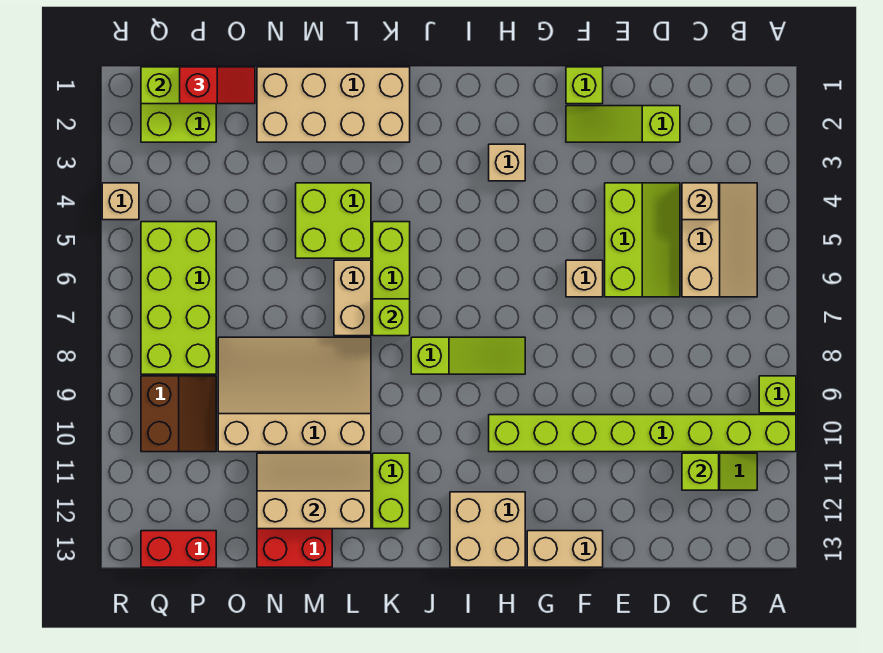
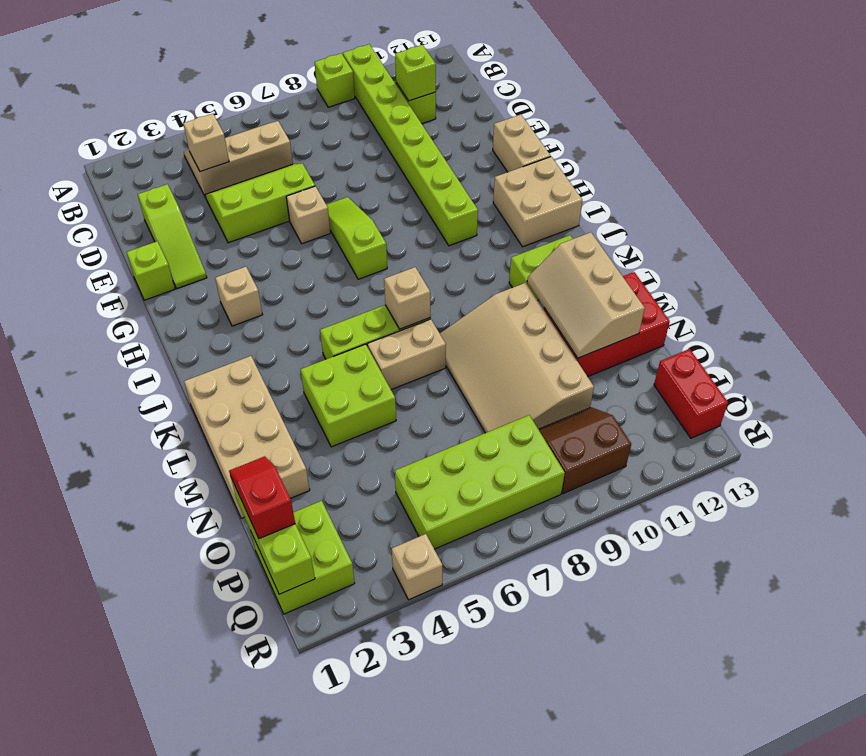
lime 1x3 slope [411,337,525,374] -> lime 1x3 slope moved to [326,197,387,279]
lime 1x1 brick [373,299,410,336] -> tan 1x1 brick [384,267,430,329]

